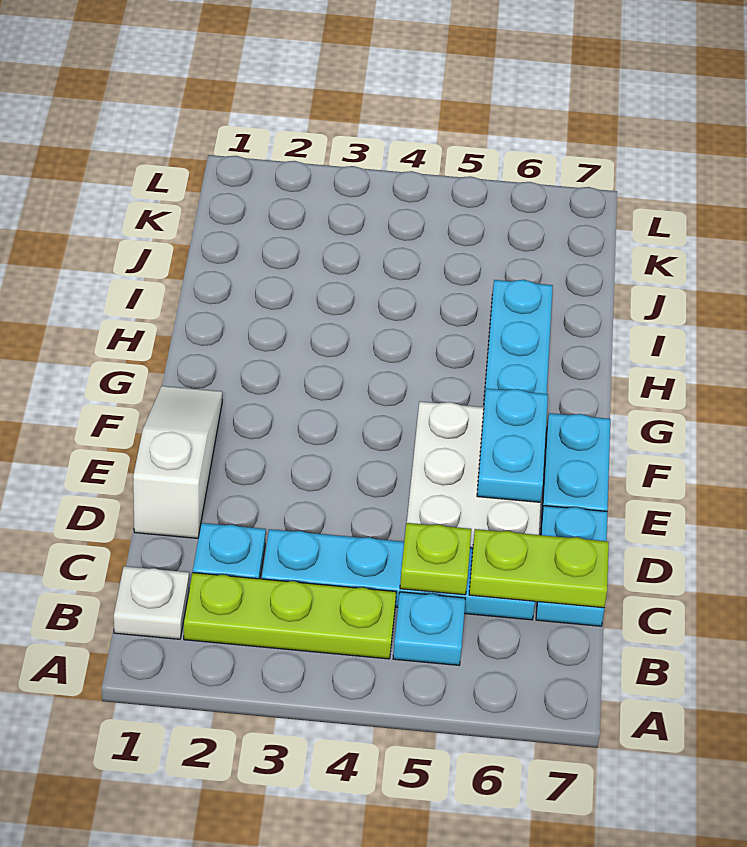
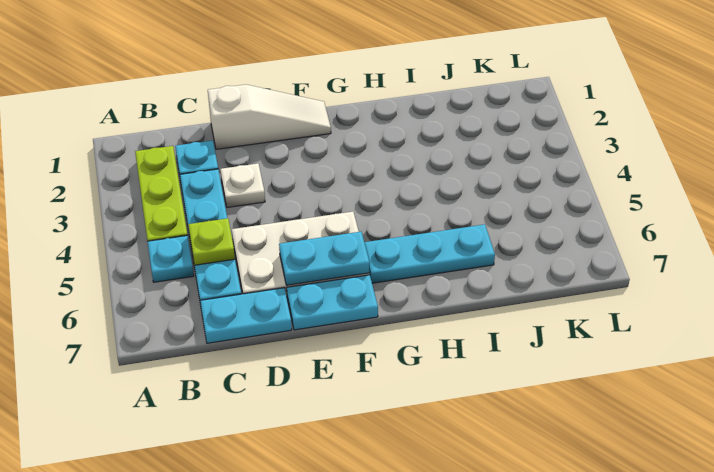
white 1x1 plate [114,566,189,639] -> white 1x1 plate moved to [220,164,265,207]
lime 1x2 plate [469,529,609,608] -> none

